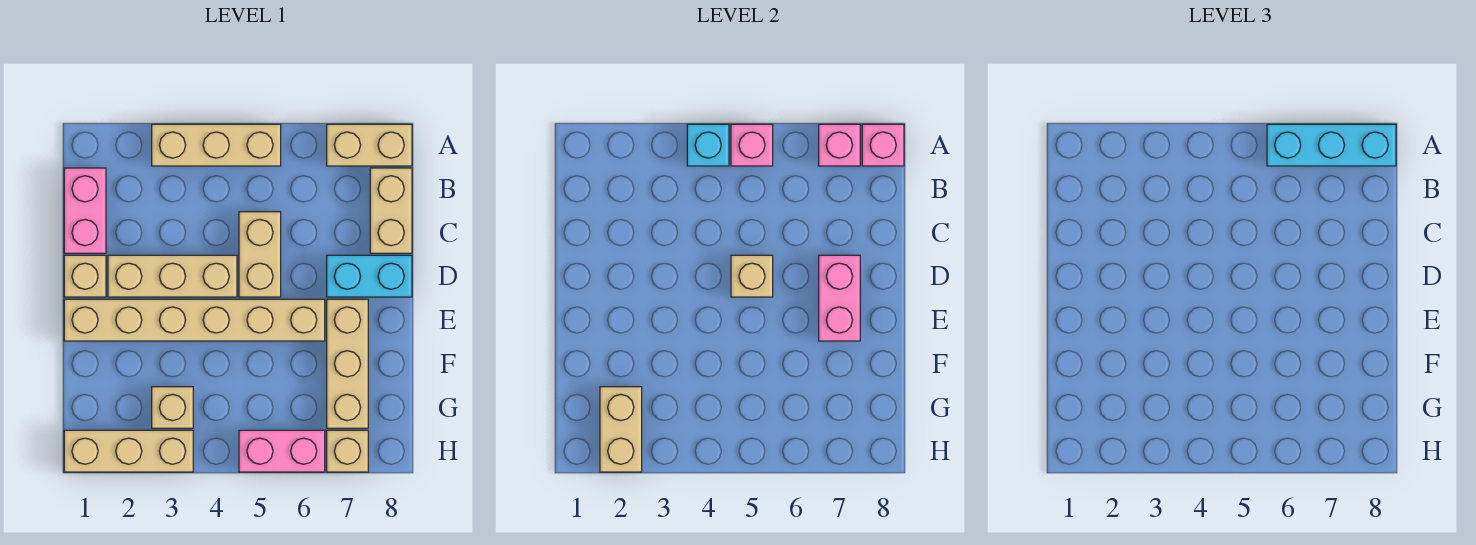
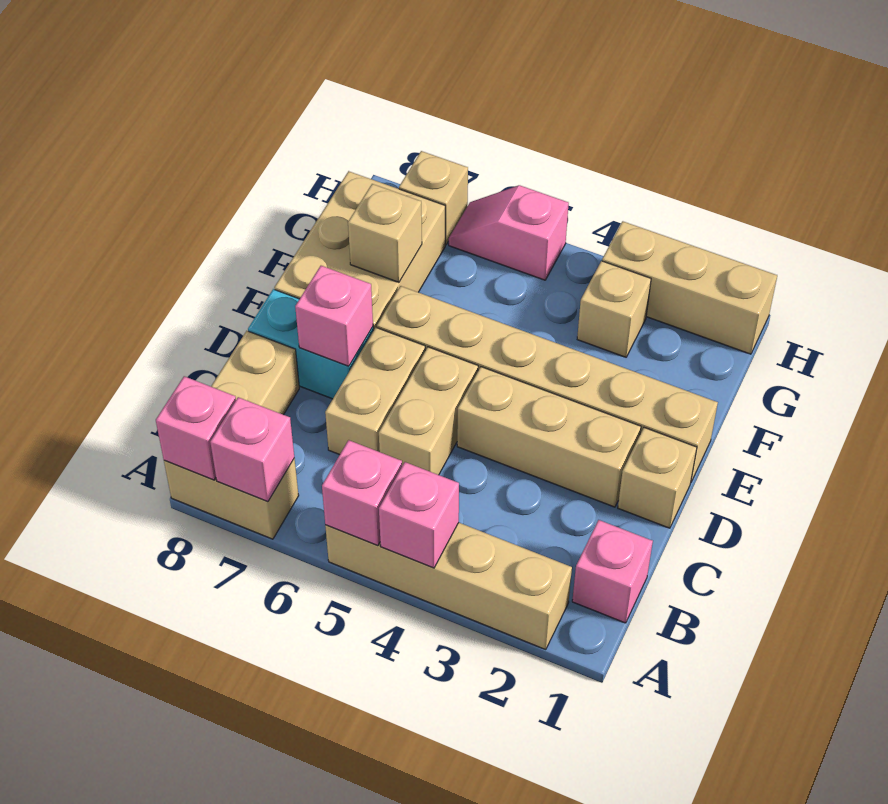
tan 1x3 brick [152,124,281,166] -> tan 1x4 brick [325,523,572,650]
cyan 1x1 brick [687,124,729,166] -> pink 1x1 brick [379,462,459,568]
cyan 1x3 brick [1267,124,1396,166] -> none
pink 1x2 brick [64,168,106,253] -> pink 1x1 brick [572,520,653,623]
tan 1x1 brick [731,255,773,297] -> tan 1x1 brick moved to [348,184,422,282]
pink 1x2 brick [819,255,860,341] -> pink 1x1 brick [295,266,373,366]
tan 1x3 brick [327,299,368,428] -> tan 2x3 brick [274,171,445,331]
tan 1x2 brick [600,387,642,472] -> tan 1x2 brick moved to [325,328,425,455]
pink 1x2 brick [239,430,325,472] -> pink 1x2 slope [449,185,569,280]

